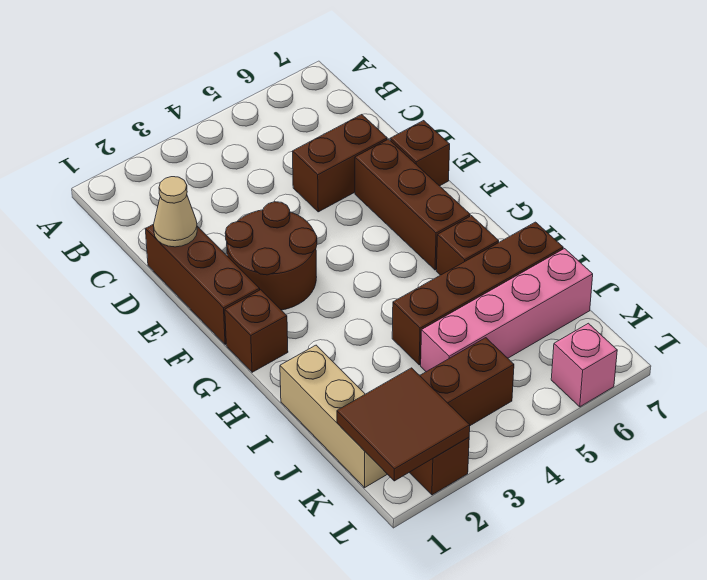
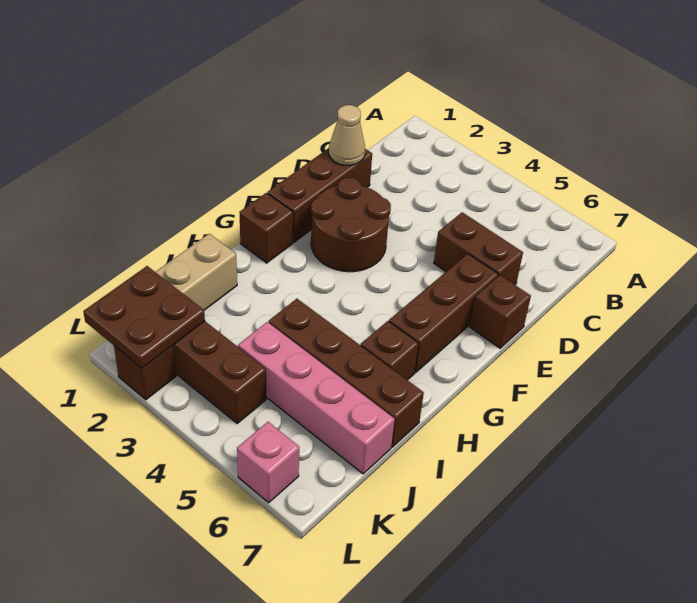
brown 2x2 tile [337,368,470,481] -> brown 2x2 plate [83,266,205,368]

